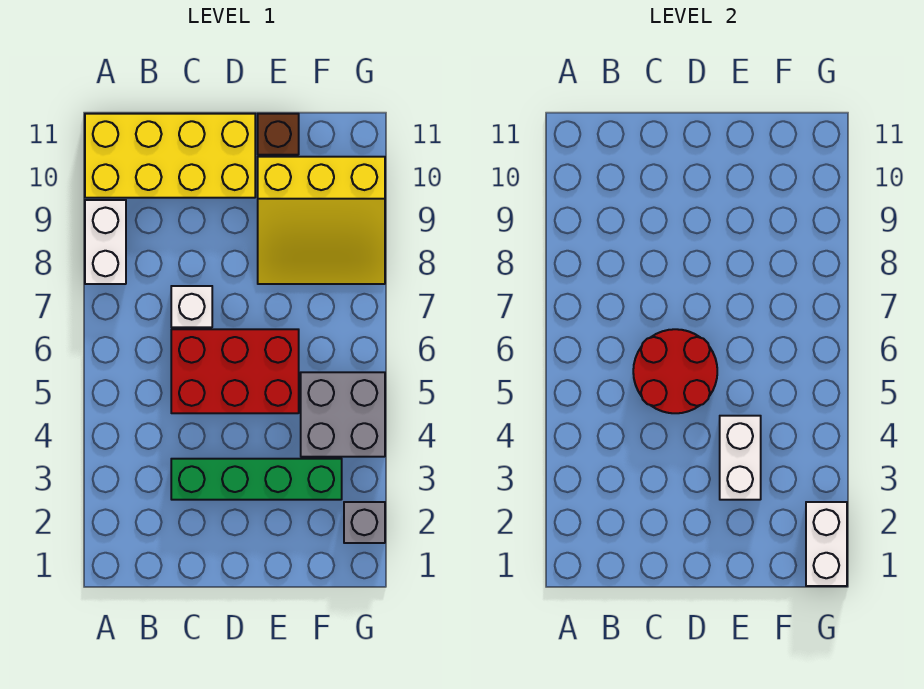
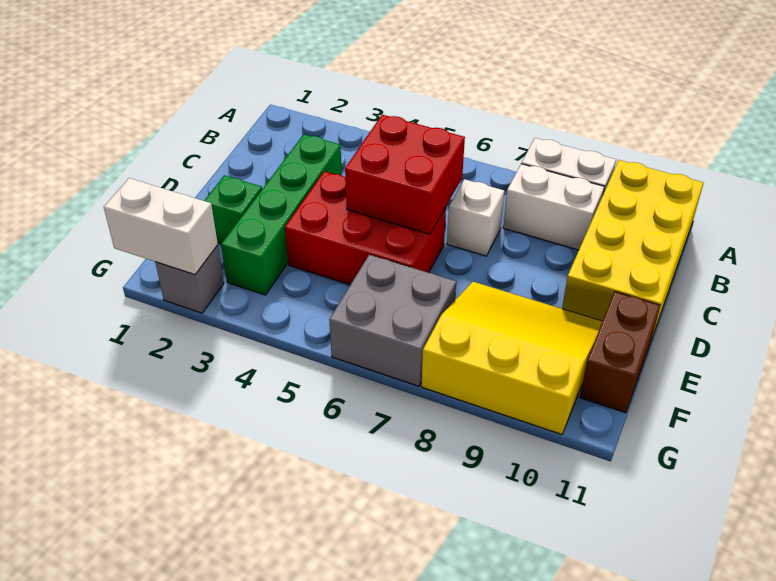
red 2x3 brick [171,329,299,413] -> red 2x3 brick turned to [285,172,446,285]
red 2x2 round brick [633,329,717,413] -> red 2x2 brick [345,115,465,234]
none -> green 1x1 brick [204,175,262,244]
white 1x2 brick [720,416,761,500] -> white 1x2 brick moved to [503,164,604,250]
yellow 3x3 slope [258,157,385,284] -> yellow 3x3 slope turned to [422,282,603,435]
brown 1x1 brick [258,114,299,155] -> brown 1x2 brick [580,292,661,413]
grey 2x2 brick [301,372,385,457] -> grey 2x2 brick moved to [329,255,456,386]

